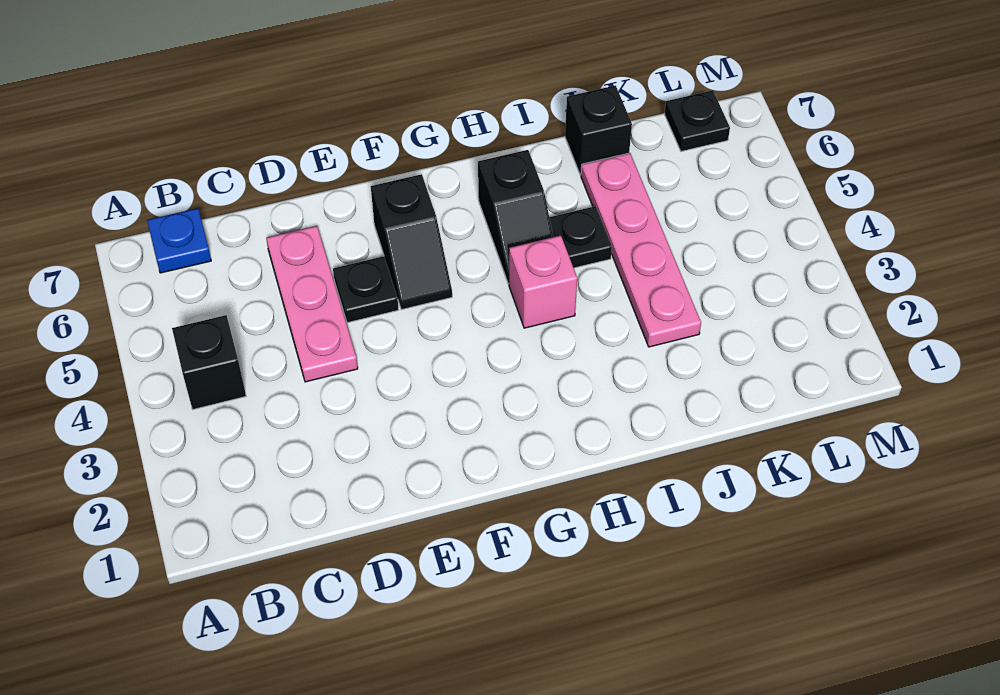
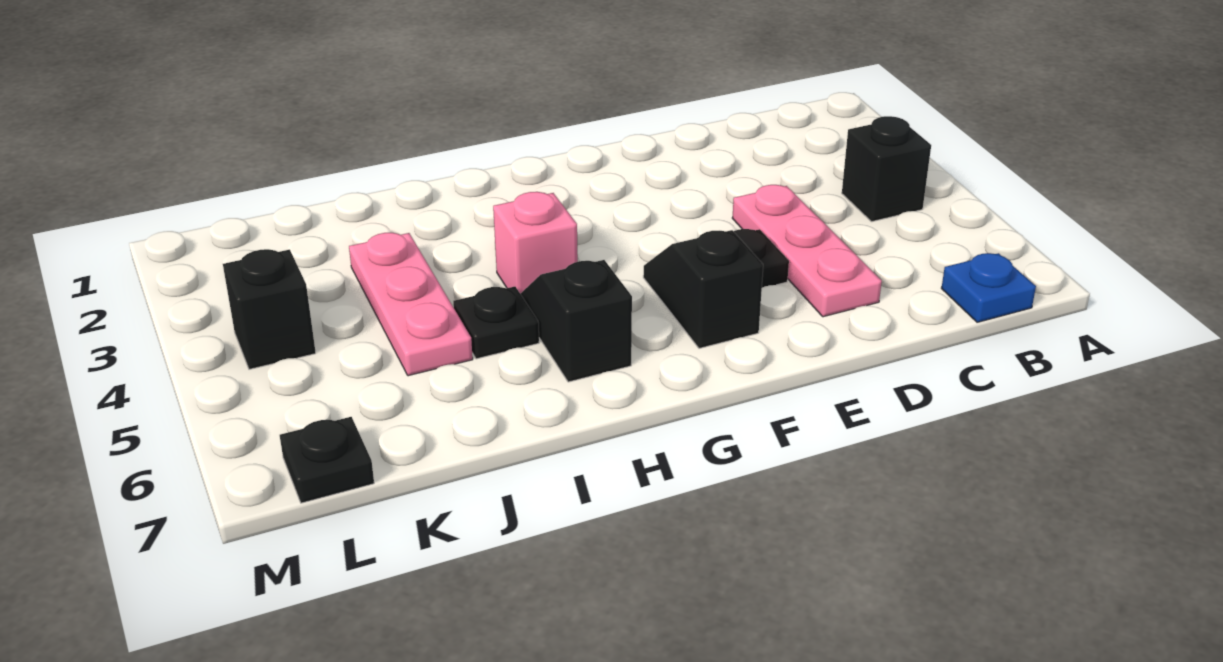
pink 1x4 plate [581,153,701,347] -> pink 1x3 plate [349,233,473,376]
black 1x1 brick [565,86,632,175] -> black 1x1 brick moved to [223,249,316,369]

